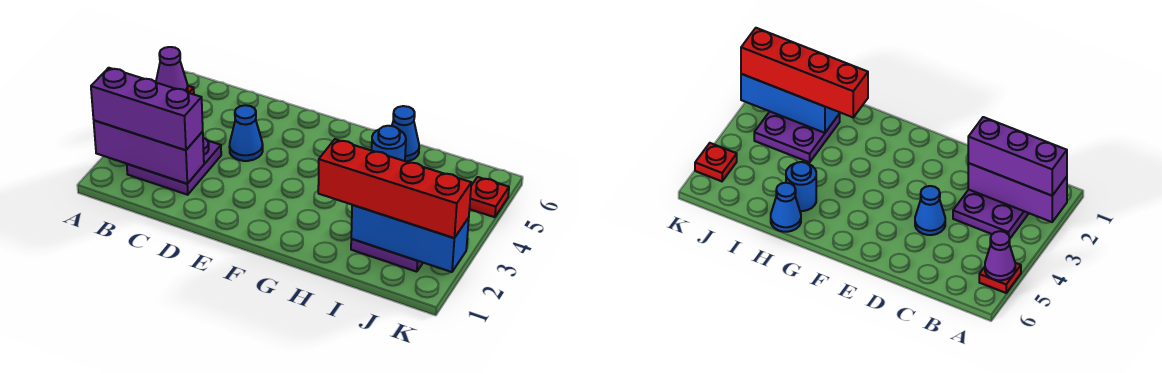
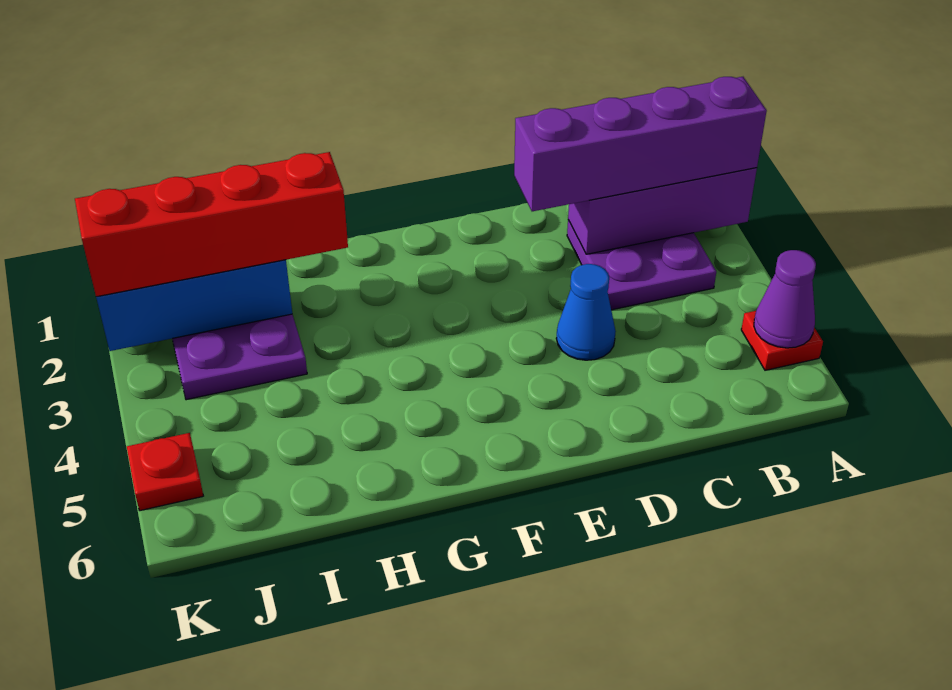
purple 1x3 brick [91,68,203,150] -> purple 1x4 brick [514,77,767,211]
blue 1x1 round brick [372,126,406,161] -> none
blue 1x1 cone [392,106,419,162] -> none

